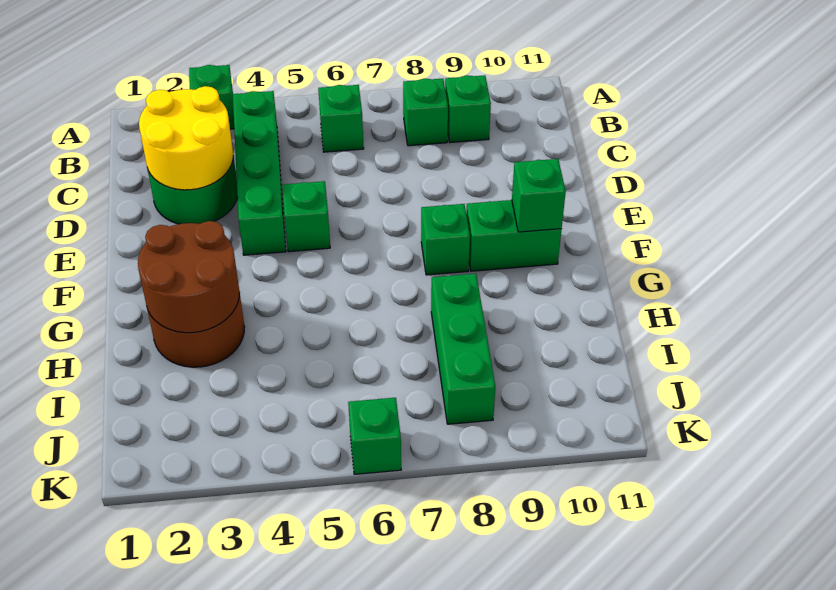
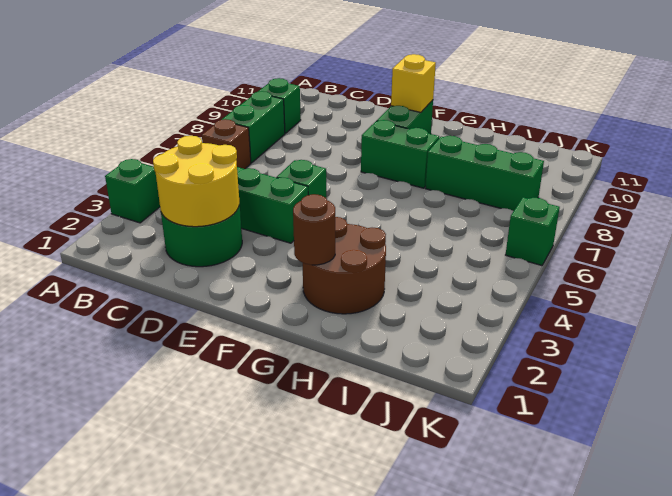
green 1x1 brick [318,85,364,152] -> brown 1x1 brick [202,119,251,169]
green 1x1 brick [403,79,448,146] -> green 1x2 brick [222,91,285,163]
green 1x1 brick [421,204,470,275] -> green 1x2 brick [361,120,439,188]
green 1x1 brick [512,159,566,232] -> yellow 1x1 brick [391,54,436,112]
brown 2x2 round brick [138,221,239,333] -> brown 1x1 round brick [293,194,335,265]

